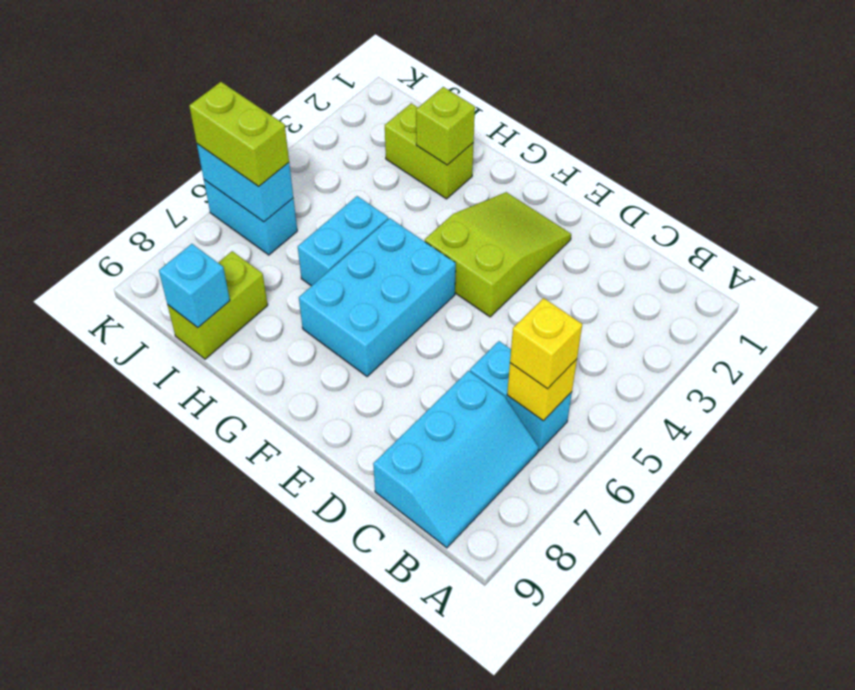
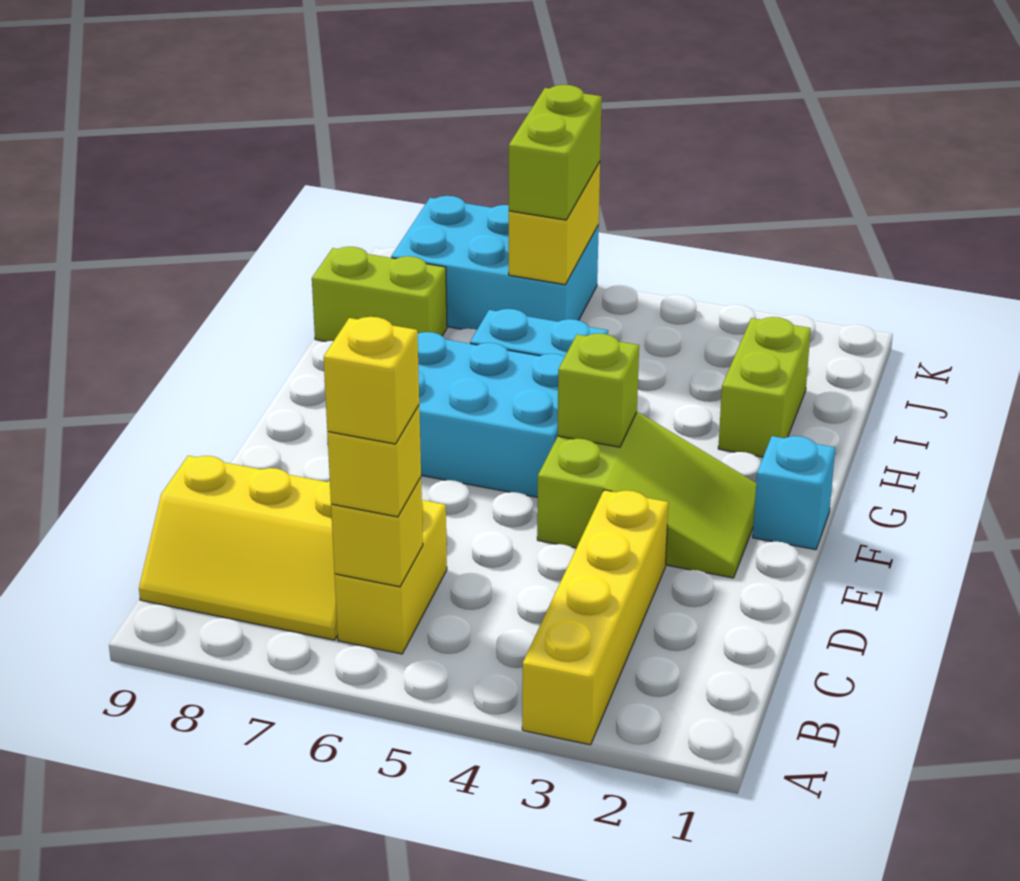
none -> yellow 1x4 brick [522,490,668,745]
cyan 1x2 brick [470,341,572,451] -> yellow 1x2 brick [335,500,447,654]
none -> yellow 1x1 brick [324,317,419,444]
cyan 2x3 slope [373,371,539,548] -> yellow 2x3 slope [139,456,338,640]
lime 1x1 brick [416,87,475,165] -> lime 1x1 brick moved to [558,333,639,447]
cyan 1x1 brick [159,244,230,328] -> cyan 1x1 brick moved to [753,436,835,550]
cyan 1x2 brick [204,180,297,255] -> cyan 2x3 brick [391,196,599,330]
cyan 1x2 brick [197,144,293,222] -> yellow 1x2 brick [509,162,600,285]

